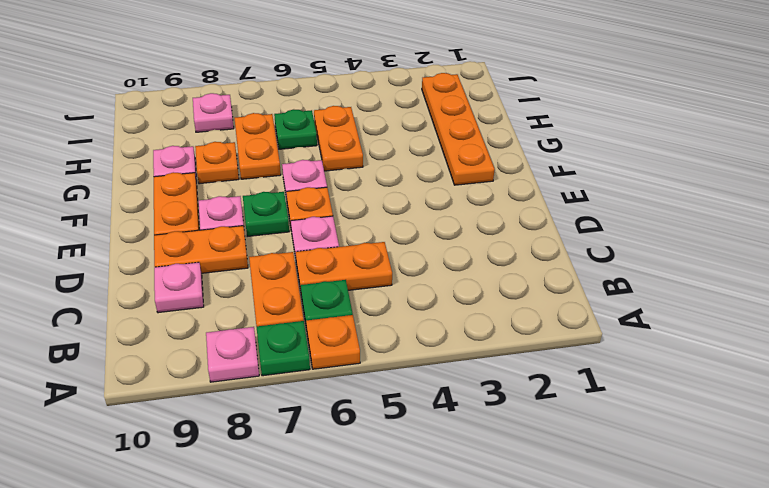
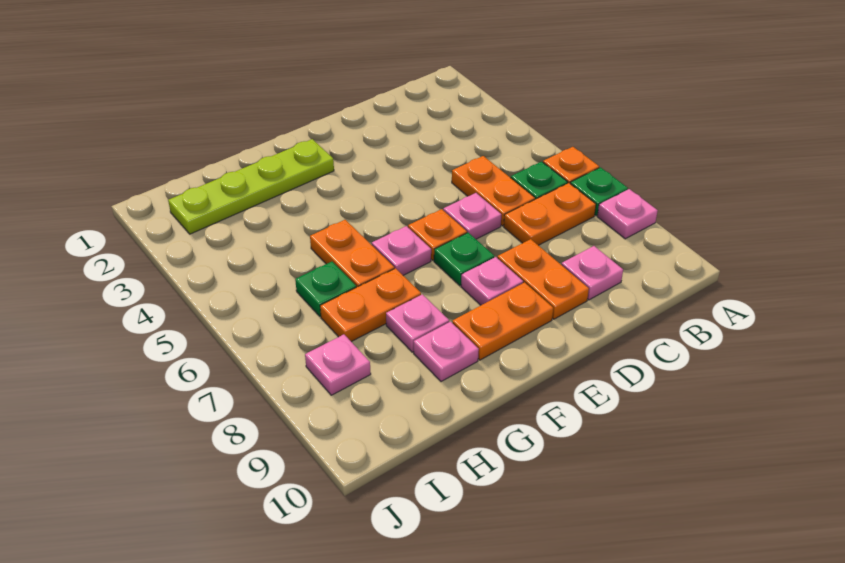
orange 1x4 plate [422,73,495,185] -> lime 1x4 plate [168,139,334,234]
orange 1x2 plate [314,106,363,171] -> orange 1x2 plate turned to [310,220,394,287]
orange 1x1 plate [195,142,239,184] -> pink 1x1 plate [386,294,449,352]

